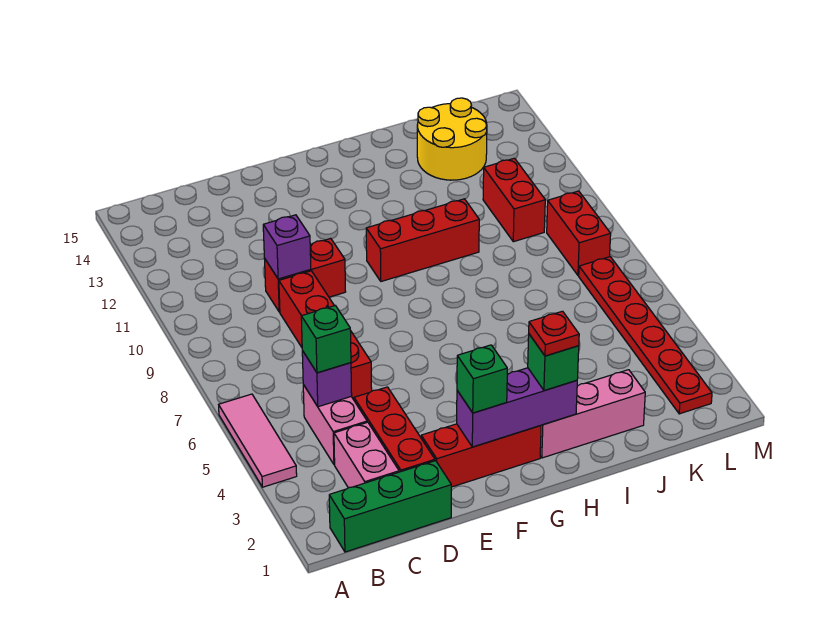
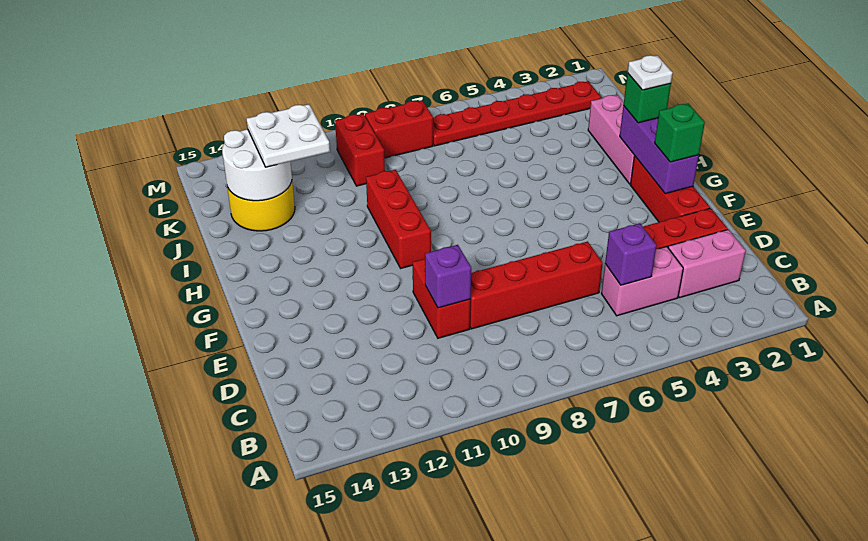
pink 1x3 tile [219,394,297,487] -> none
green 1x3 brick [329,461,451,552] -> none
green 1x1 brick [301,306,351,373] -> none
red 1x1 plate [529,311,579,356] -> white 1x1 plate [628,55,673,90]
none -> white 2x2 plate [246,104,330,167]
none -> white 2x2 round brick [222,129,292,201]
red 1x2 brick [483,158,545,242] -> red 1x2 brick turned to [335,114,385,186]

